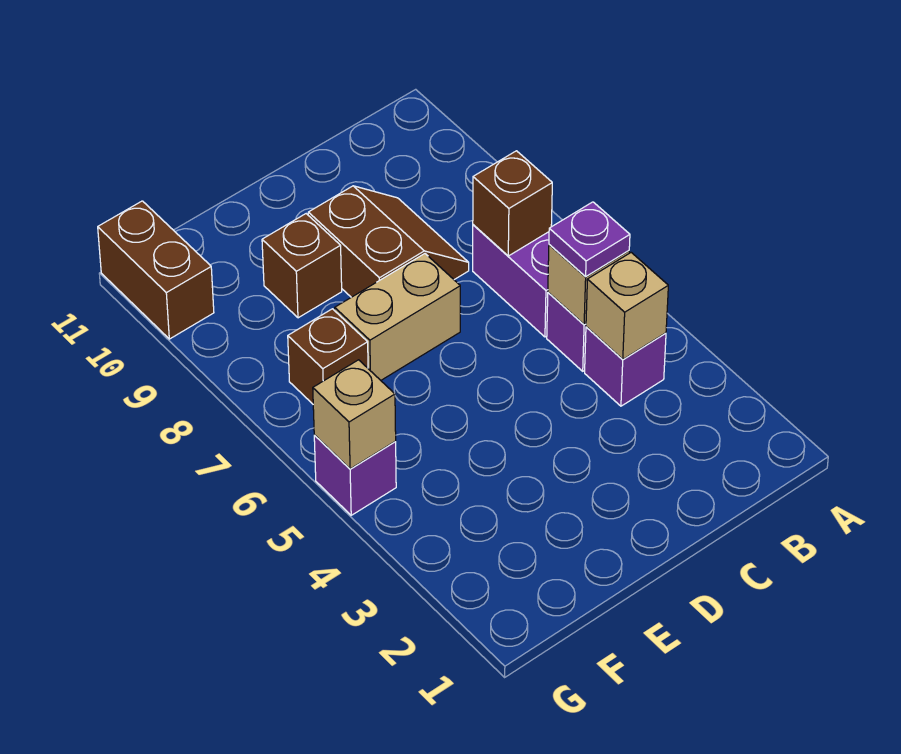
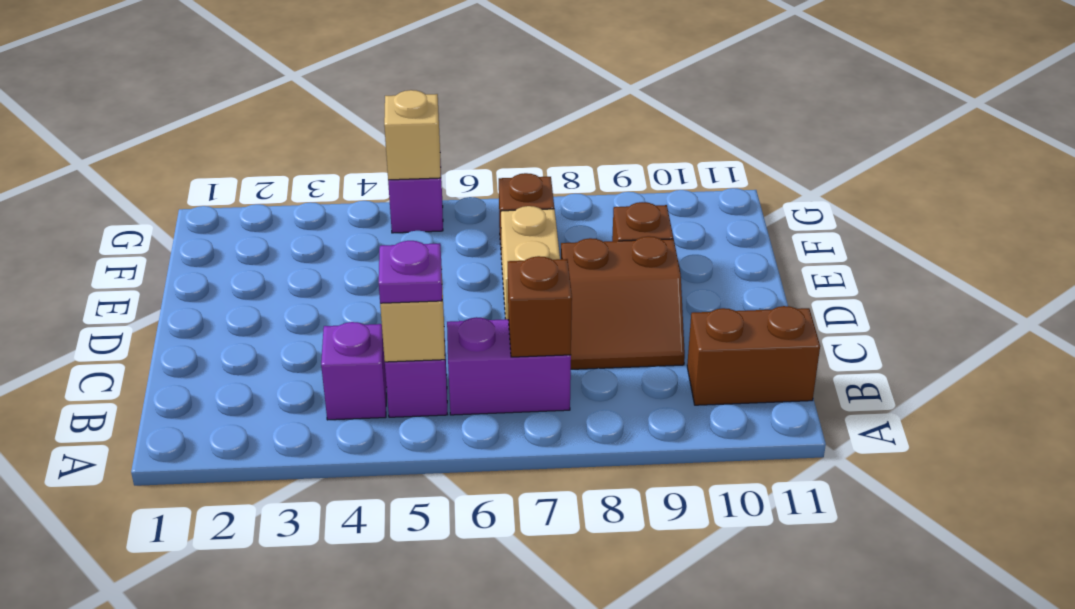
tan 1x1 brick [586,253,668,359] -> none
brown 1x2 brick [98,201,214,339] -> brown 1x2 brick moved to [687,306,820,405]

